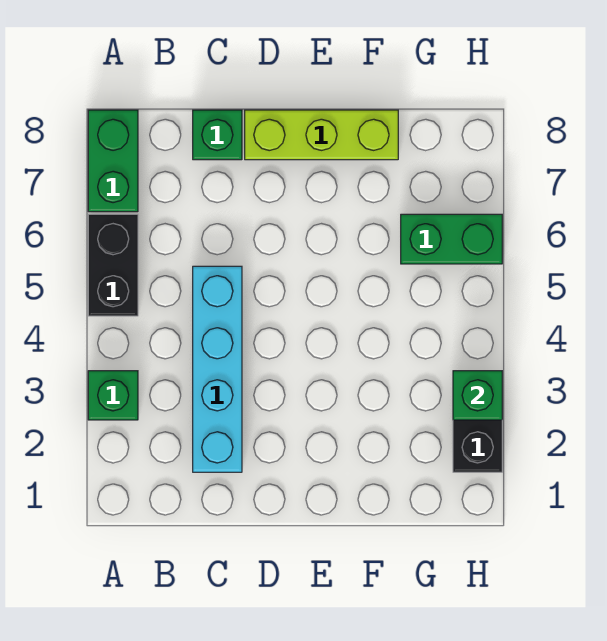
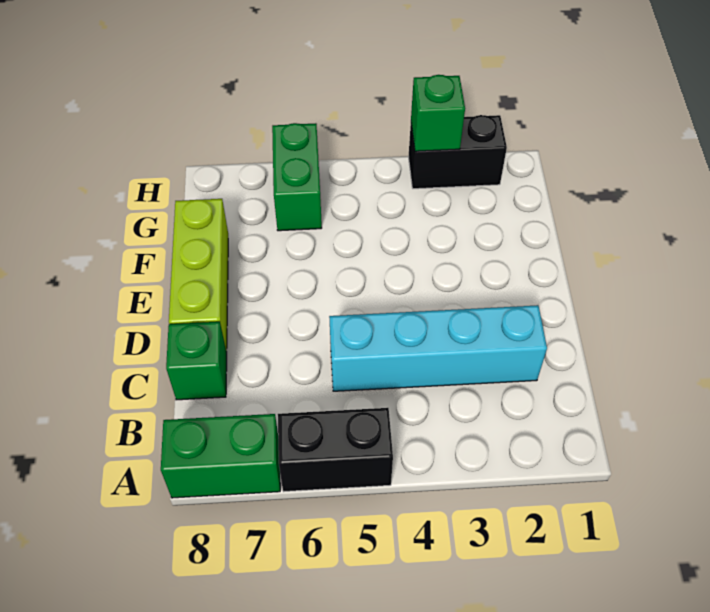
green 1x1 brick [88,371,138,420] -> none

